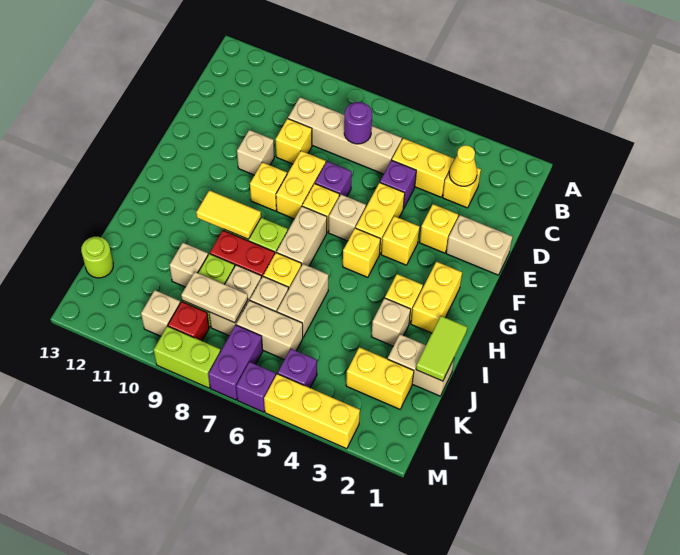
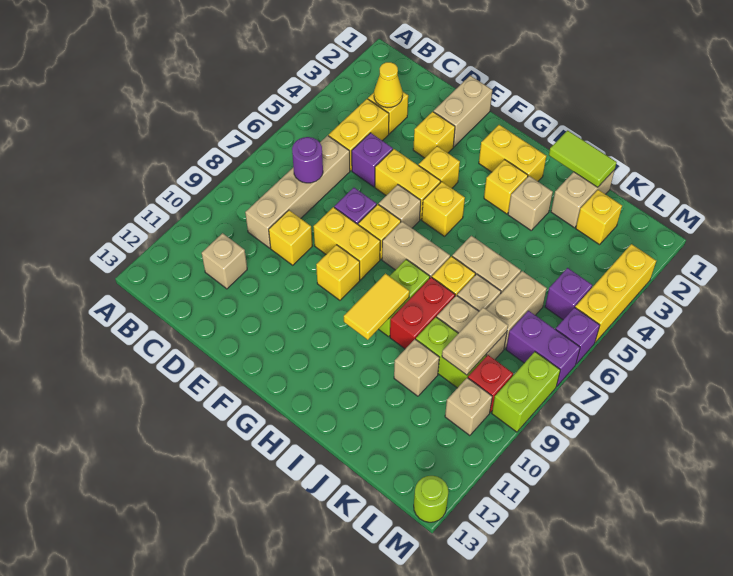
tan 1x1 brick [237,130,274,175] -> tan 1x1 brick moved to [202,233,247,289]
yellow 1x2 brick [346,347,414,409] -> yellow 1x1 brick [576,190,622,245]
lime 1x1 round brick [81,237,113,278] -> lime 1x1 round brick moved to [414,476,448,522]

